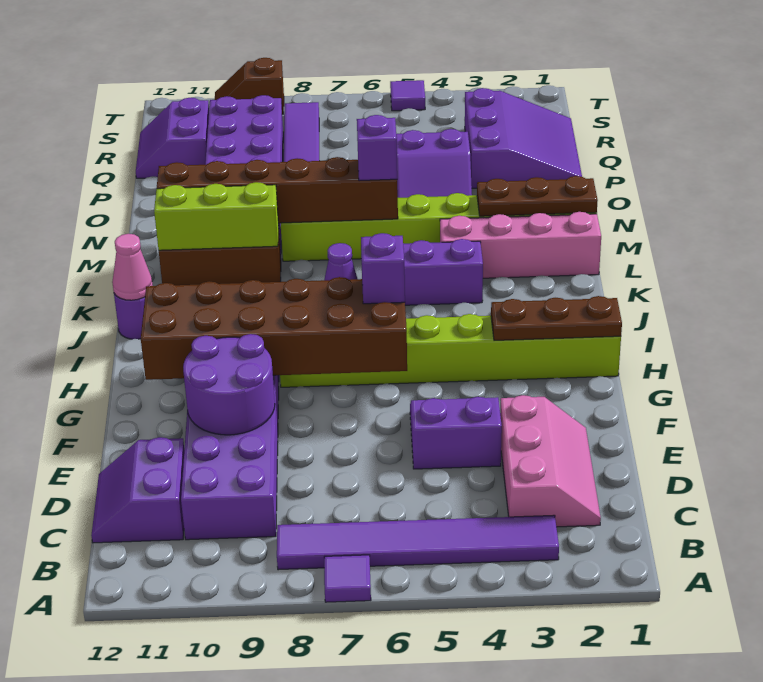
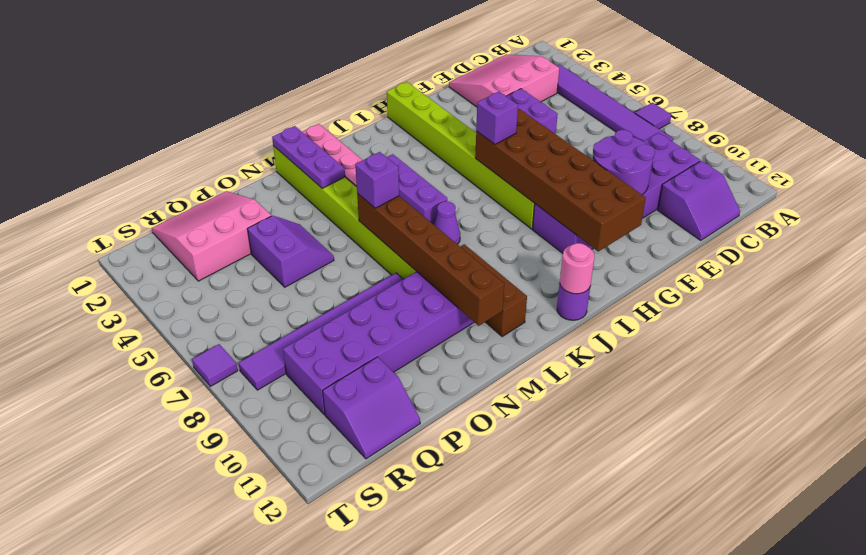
pink 2x3 slope [500,395,601,527] -> pink 3x3 slope [449,54,559,107]
brown 1x3 plate [491,296,622,340] -> none
pink 1x1 cone [112,234,153,300] -> pink 1x1 round brick [560,243,594,294]
lime 1x3 brick [154,182,279,250] -> none
brown 1x3 plate [477,176,598,216] -> purple 1x3 plate [272,126,345,188]
purple 3x3 slope [465,88,582,188] -> pink 3x3 slope [152,191,271,281]
purple 1x1 tile [390,80,425,111] -> purple 1x1 tile moved to [192,344,238,386]
brown 1x2 slope [215,58,284,114] -> none

